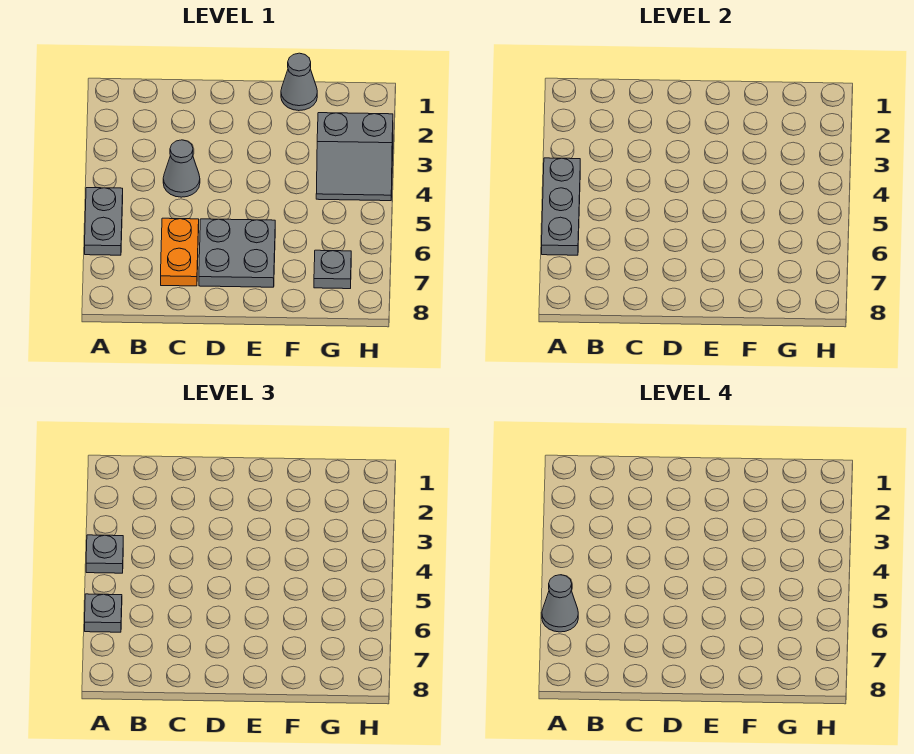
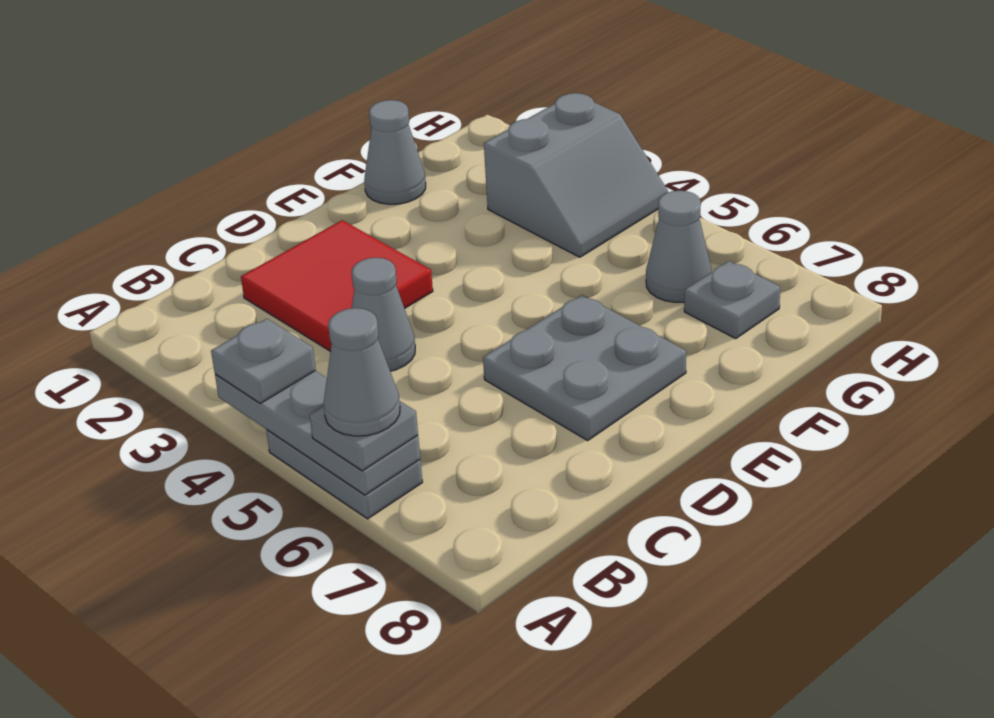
none -> red 2x2 tile [241,220,433,352]
orange 1x2 plate [161,218,199,286] -> none
none -> grey 1x1 cone [646,191,712,302]

